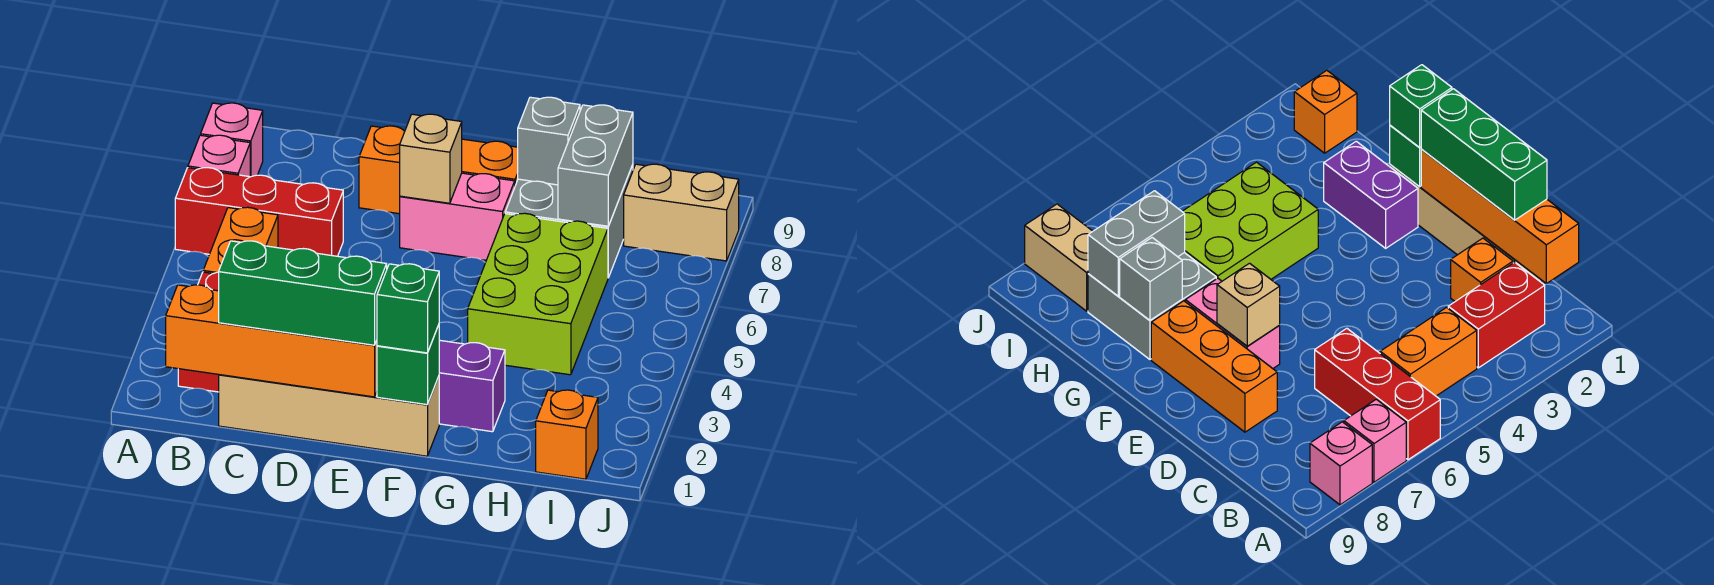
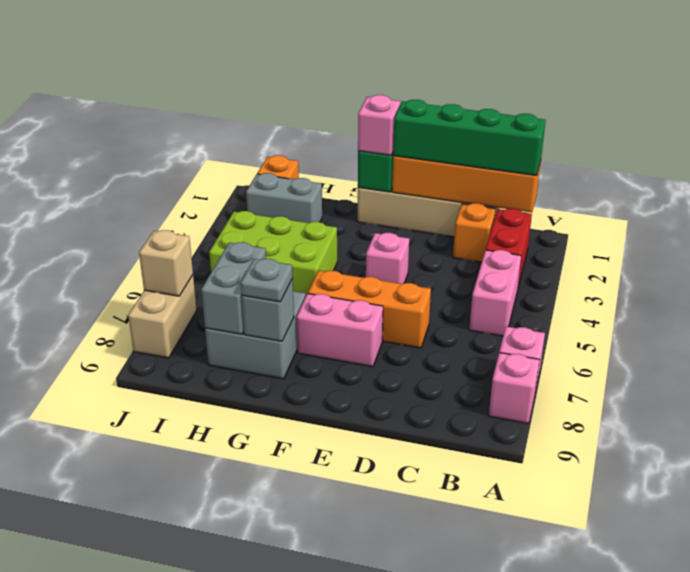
red 1x3 brick [175,168,343,256] -> none
orange 1x2 brick [203,207,278,274] -> pink 1x2 brick [469,250,521,336]
green 1x3 brick [219,241,387,345] -> green 1x4 brick [393,100,546,176]
orange 1x3 brick [359,126,518,214] -> orange 1x3 brick moved to [308,271,431,348]
none -> pink 1x1 brick [366,233,409,284]
tan 1x1 brick [400,114,462,203] -> tan 1x1 brick moved to [139,230,193,296]
green 1x1 brick [377,264,439,353] -> pink 1x1 brick [358,95,400,155]
purple 1x2 brick [439,340,505,432] -> none
lime 2x3 brick [468,213,608,375] -> lime 2x3 brick turned to [209,211,337,295]
none -> grey 1x1 plate [241,259,293,302]
none -> grey 1x2 brick [246,173,322,223]
tan 1x2 brick [624,164,739,261] -> tan 1x2 brick turned to [128,275,197,358]

